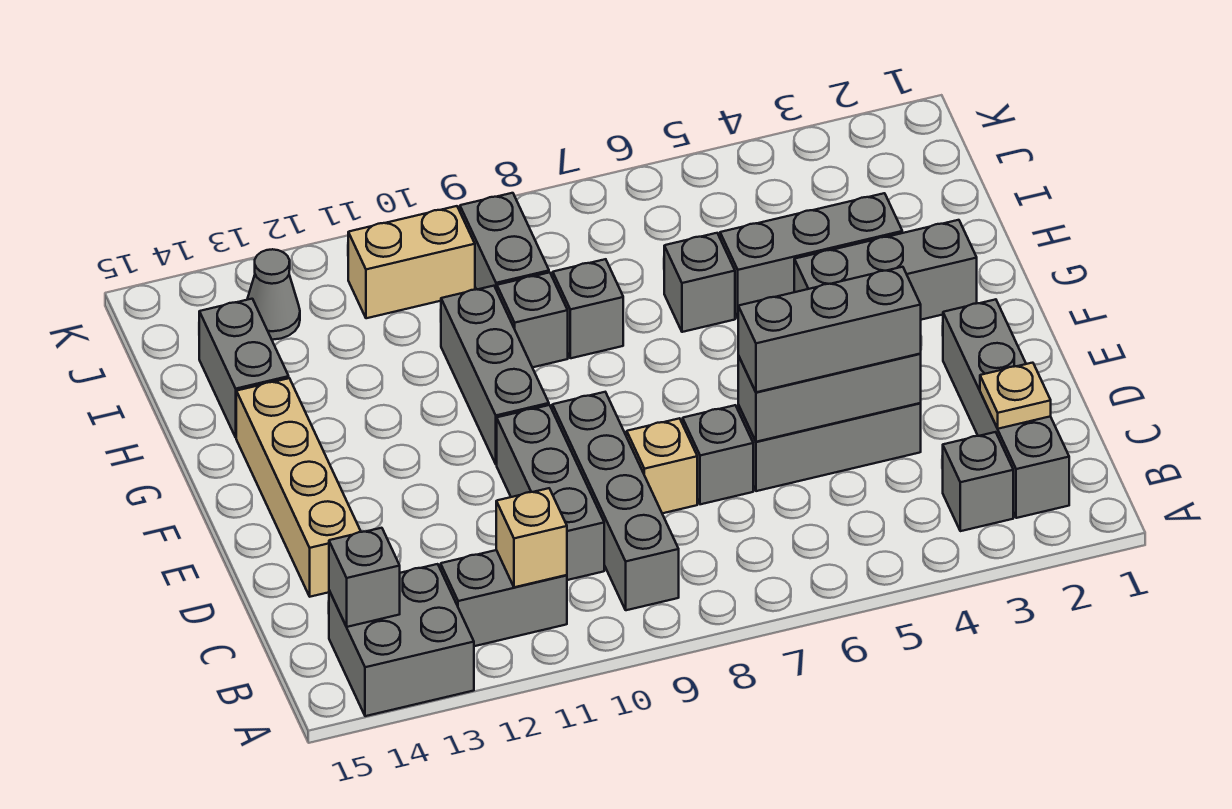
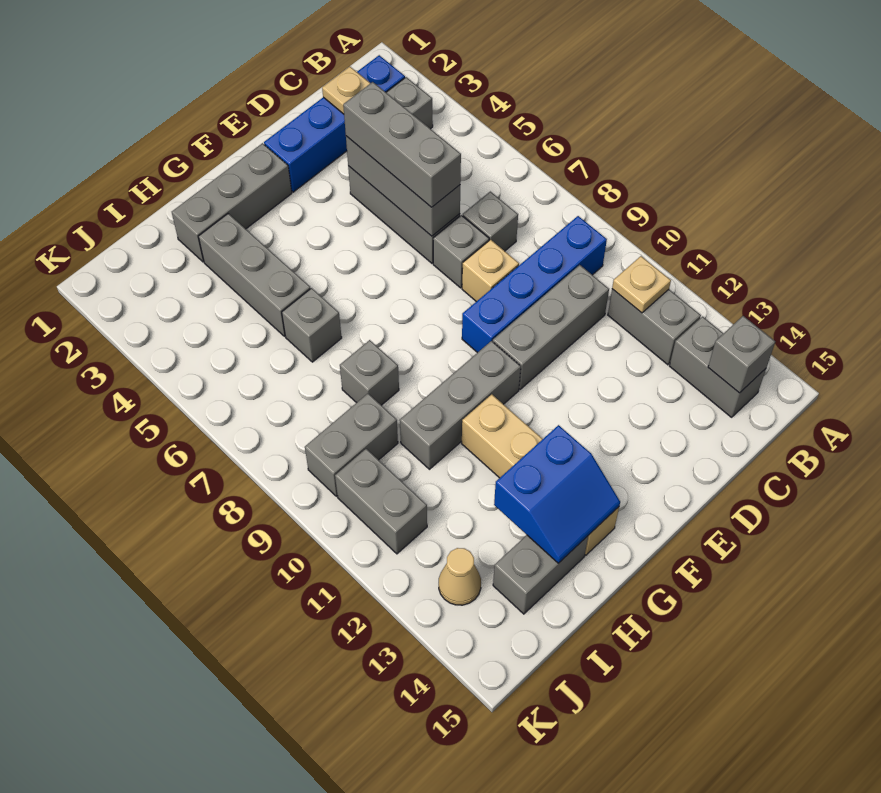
grey 2x2 brick [329,564,474,716] -> grey 1x2 brick [670,317,766,417]
grey 1x4 brick [943,299,1069,518] -> blue 1x4 brick [264,55,405,192]
grey 1x4 brick [552,392,679,610] -> blue 1x4 brick [462,216,607,353]
tan 1x1 brick [496,488,567,587] -> tan 1x1 plate [612,256,671,313]
tan 1x4 brick [236,378,361,597] -> tan 1x4 brick turned to [462,394,619,555]
grey 1x3 brick [794,220,977,320] -> grey 1x3 brick turned to [172,143,292,262]
none -> blue 2x2 slope [494,425,620,563]
grey 1x1 brick [497,272,568,367] -> grey 1x1 brick moved to [463,191,518,251]
tan 1x2 brick [348,206,475,318] -> grey 1x2 brick [335,449,427,554]
grey 1x1 cone [247,249,300,340] -> tan 1x1 cone [439,548,481,605]

